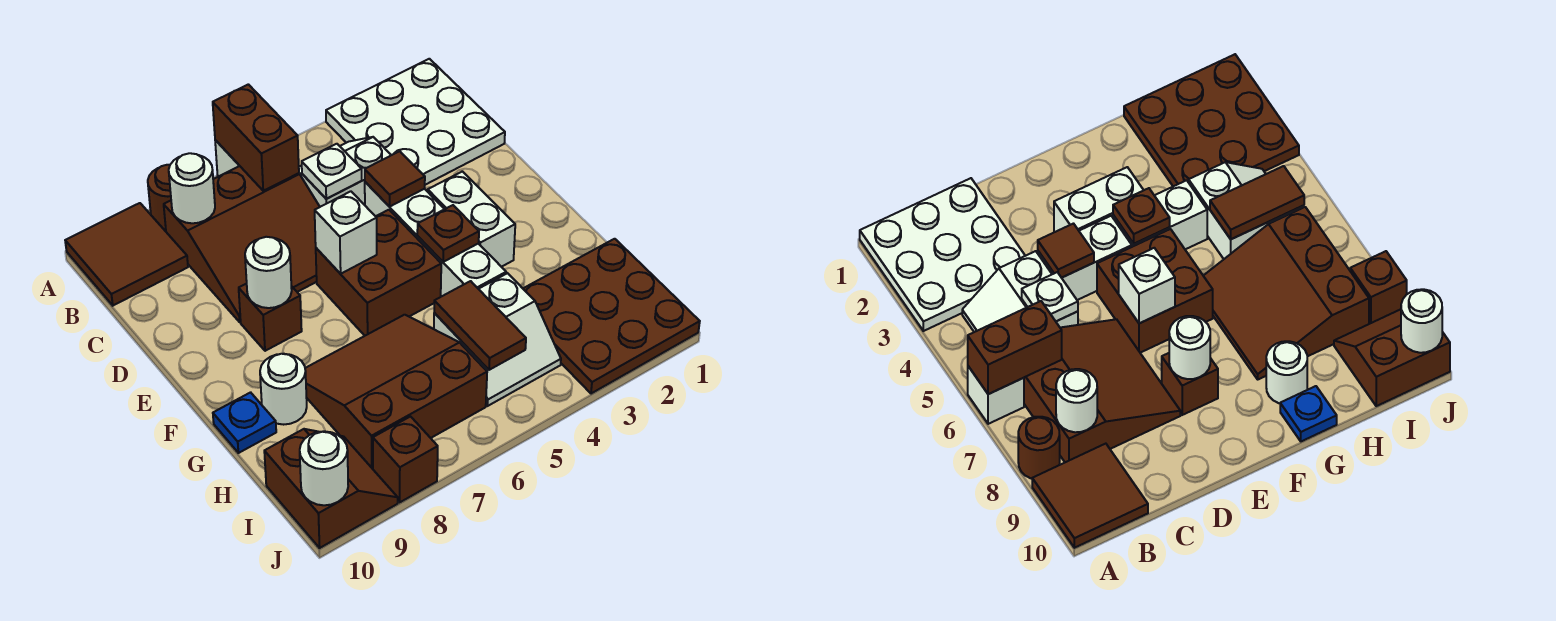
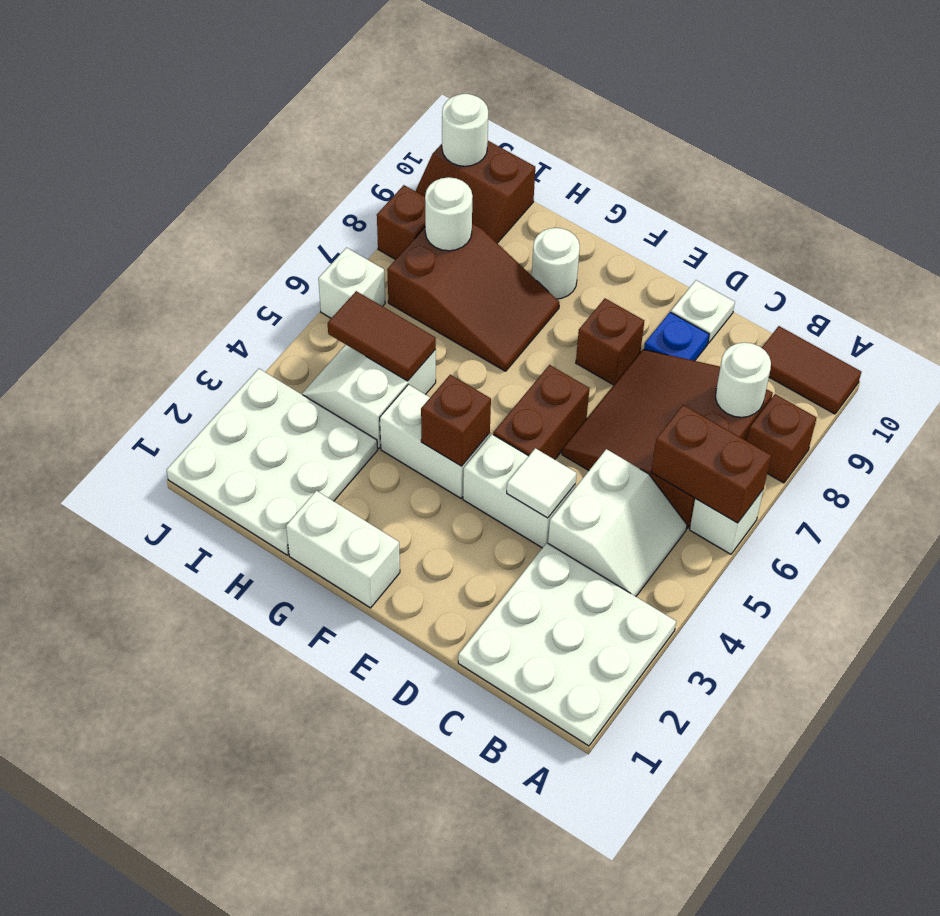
brown 1x1 round brick [148,165,171,231] -> brown 1x1 brick [747,394,817,483]
brown 2x2 tile [65,203,188,306] -> brown 1x2 tile [762,326,861,414]
white 1x1 plate [302,144,362,199] -> white 1x1 plate moved to [671,280,735,343]
brown 1x1 tile [365,151,425,207] -> white 1x1 tile [507,448,577,518]
white 1x2 brick [428,171,515,267] -> white 1x2 brick moved to [286,491,400,608]
brown 2x2 brick [316,210,441,336] -> brown 1x2 brick [493,365,590,460]
white 1x1 brick [315,191,377,274] -> white 1x1 brick moved to [318,248,385,318]
white 1x1 round brick [245,237,292,308] -> white 1x1 round brick moved to [425,177,473,251]
brown 1x1 plate [417,205,479,262] -> brown 1x1 brick [421,375,491,466]
brown 3x3 slope [305,315,487,469] -> brown 2x3 slope [387,224,559,371]
blue 1x1 plate [213,392,276,453] -> blue 1x1 plate moved to [644,312,709,361]
brown 3x3 plate [523,239,700,394] -> white 3x3 plate [167,369,378,555]

